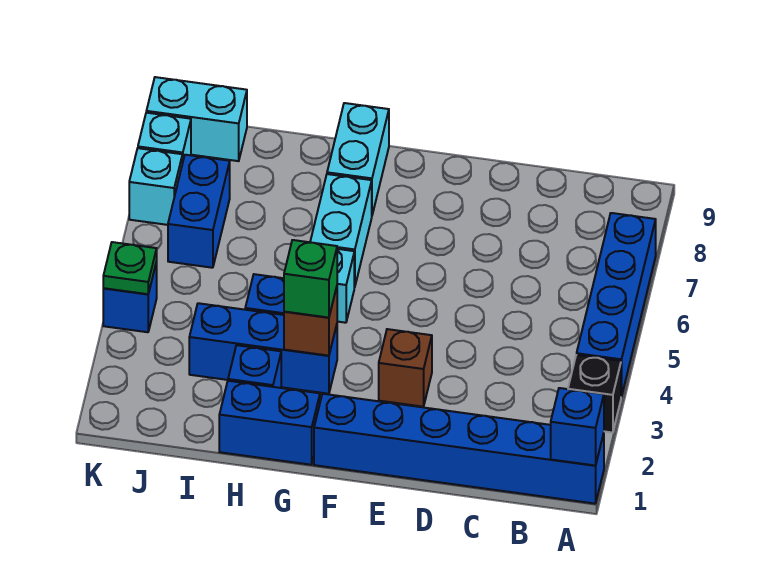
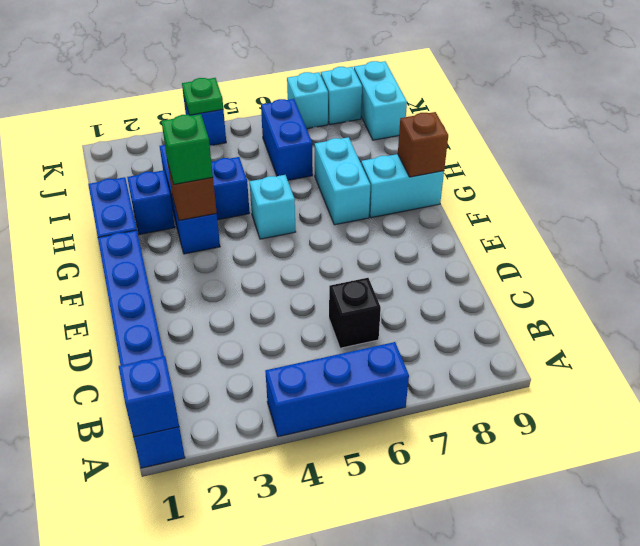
black 1x1 brick [568,355,621,433] -> black 1x1 brick moved to [329,278,381,348]
blue 1x4 brick [577,213,656,397] -> blue 1x3 brick [265,342,409,437]
brown 1x1 brick [379,329,432,407] -> brown 1x1 brick moved to [398,112,448,177]
cyan 1x2 brick [310,174,372,287] -> cyan 1x2 brick turned to [315,137,370,225]
blue 1x2 brick [168,155,230,268] -> blue 1x2 brick turned to [261,99,313,180]

